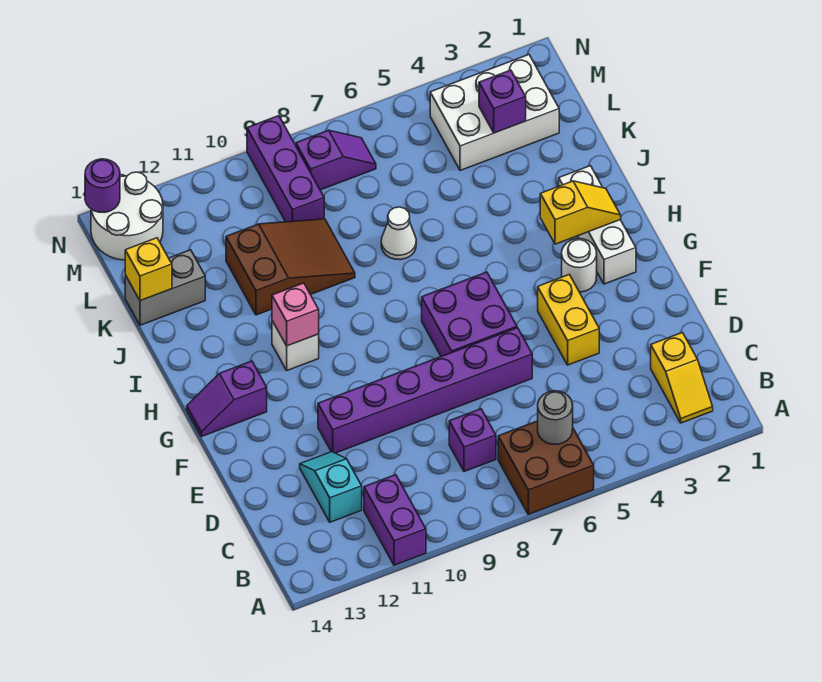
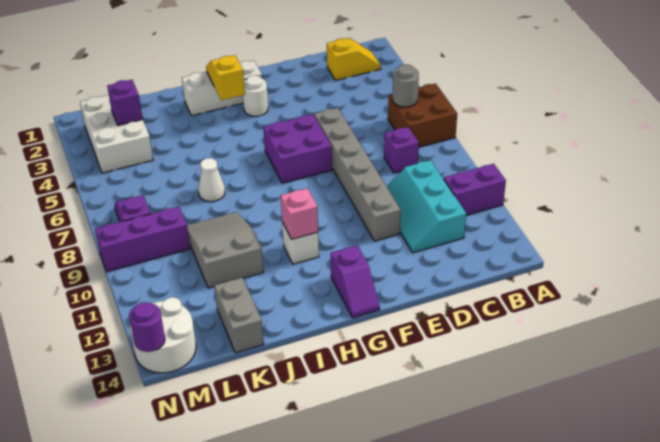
cyan 1x2 slope [300,452,362,522] -> cyan 2x3 slope [387,160,466,253]
yellow 1x2 brick [538,275,599,365] -> none
purple 1x6 brick [318,328,532,453] -> grey 1x6 brick [314,108,401,241]
brown 2x3 slope [226,219,355,315] -> grey 2x3 slope [187,212,264,288]
yellow 1x1 brick [125,238,172,301] -> none

